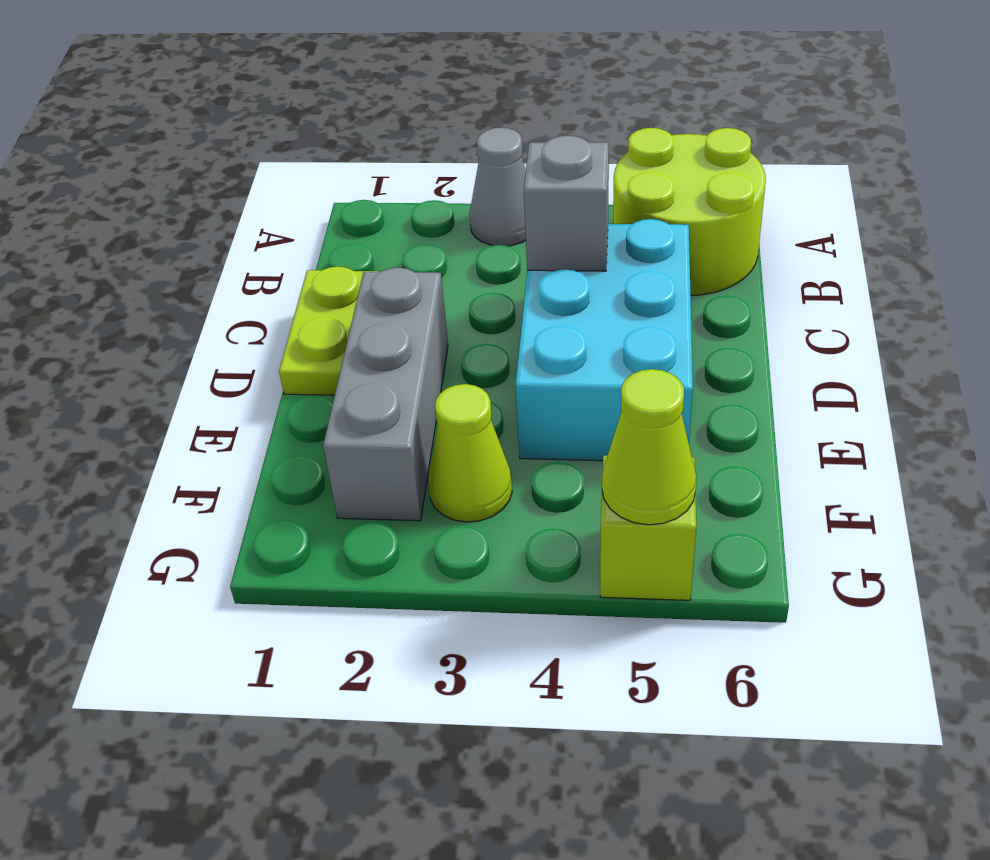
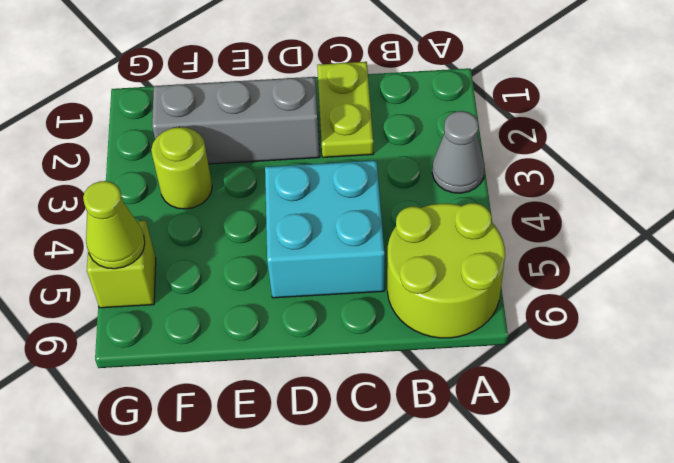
lime 1x2 plate [279,266,378,395] -> lime 1x2 plate turned to [317,62,374,157]
cyan 2x3 brick [515,219,693,461] -> cyan 2x2 brick [265,160,385,298]
grey 1x1 brick [524,136,609,271] -> none
lime 1x1 cone [428,384,512,522] -> lime 1x1 round brick [151,127,212,209]

